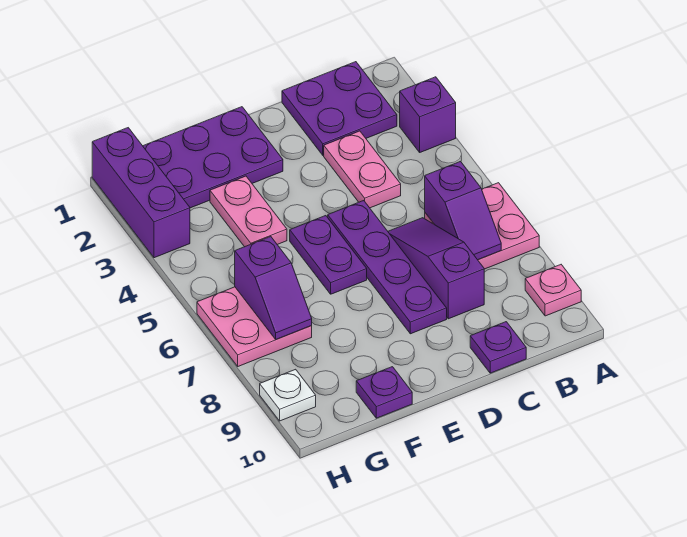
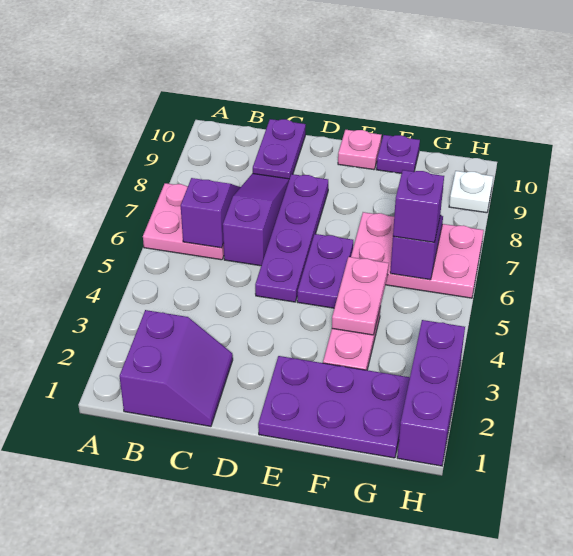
purple 1x1 brick [400,77,456,152] -> purple 1x1 brick moved to [393,170,444,242]
pink 1x1 plate [525,265,581,316] -> pink 1x1 plate moved to [338,130,381,170]
purple 2x2 plate [282,62,397,155] -> purple 2x2 slope [120,310,233,426]
pink 1x2 plate [324,131,401,208] -> pink 1x2 plate moved to [332,257,389,335]
purple 1x3 slope [388,218,484,319] -> purple 1x3 slope turned to [223,174,289,266]
purple 1x1 plate [470,322,526,373] -> purple 1x2 plate [253,119,306,179]
pink 2x2 plate [197,287,312,366] -> pink 2x3 plate [351,212,484,298]

